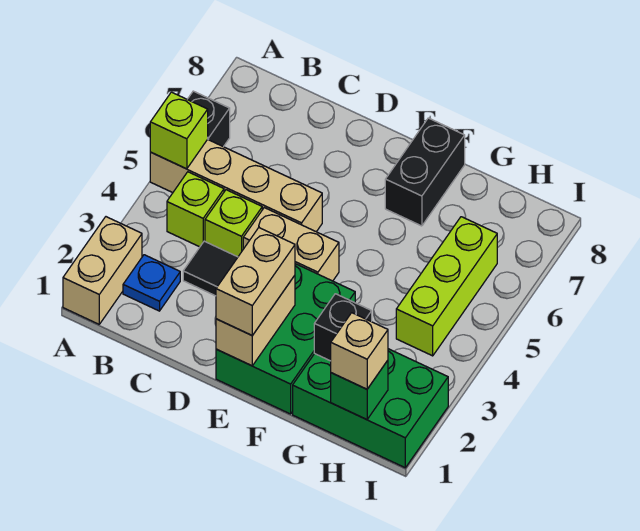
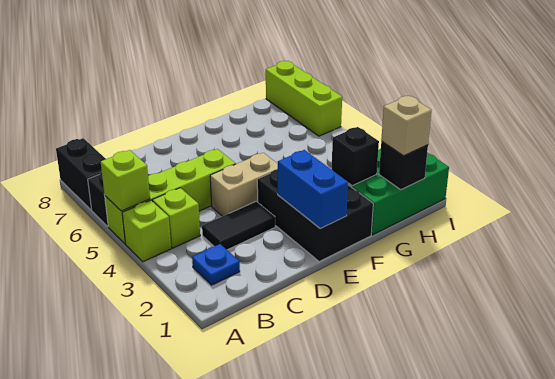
tan 1x2 brick [63,217,142,324] -> none
tan 1x4 brick [150,139,322,232] -> lime 1x4 brick [105,149,236,244]
lime 1x1 brick [205,190,262,257] -> lime 1x1 brick moved to [122,200,171,262]
green 2x3 brick [216,264,355,414] -> black 2x3 brick [257,169,373,262]
tan 1x2 brick [216,276,295,366] -> blue 1x2 brick [278,150,348,229]
tan 1x2 brick [216,228,295,336] -> none
black 1x2 brick [385,118,465,226] -> black 1x2 brick moved to [56,138,106,210]
green 1x1 brick [331,360,388,420] -> black 1x1 brick [379,142,428,190]
lime 1x3 brick [396,217,497,356] -> lime 1x3 brick moved to [266,61,342,136]

